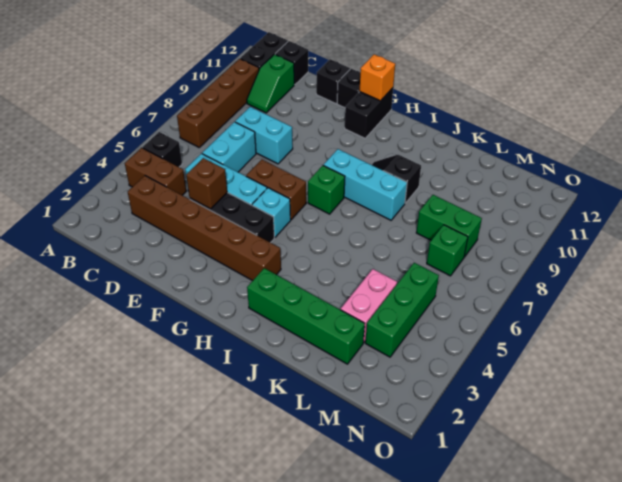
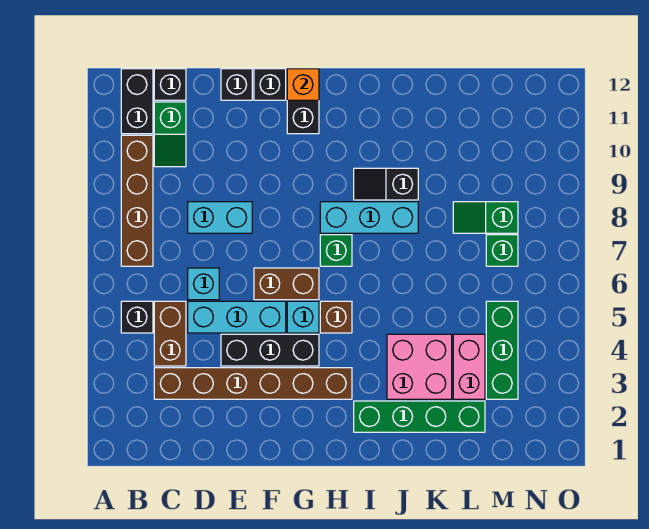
brown 1x2 brick [125,148,186,195] -> brown 1x2 brick turned to [154,301,186,366]
cyan 1x2 brick [202,122,256,172] -> cyan 1x1 brick [188,268,219,300]
brown 1x1 brick [186,158,227,209] -> brown 1x1 brick moved to [320,301,352,333]
none -> pink 2x2 brick [387,334,452,399]
green 1x2 brick [416,195,482,257] -> green 1x2 slope [453,202,518,233]

